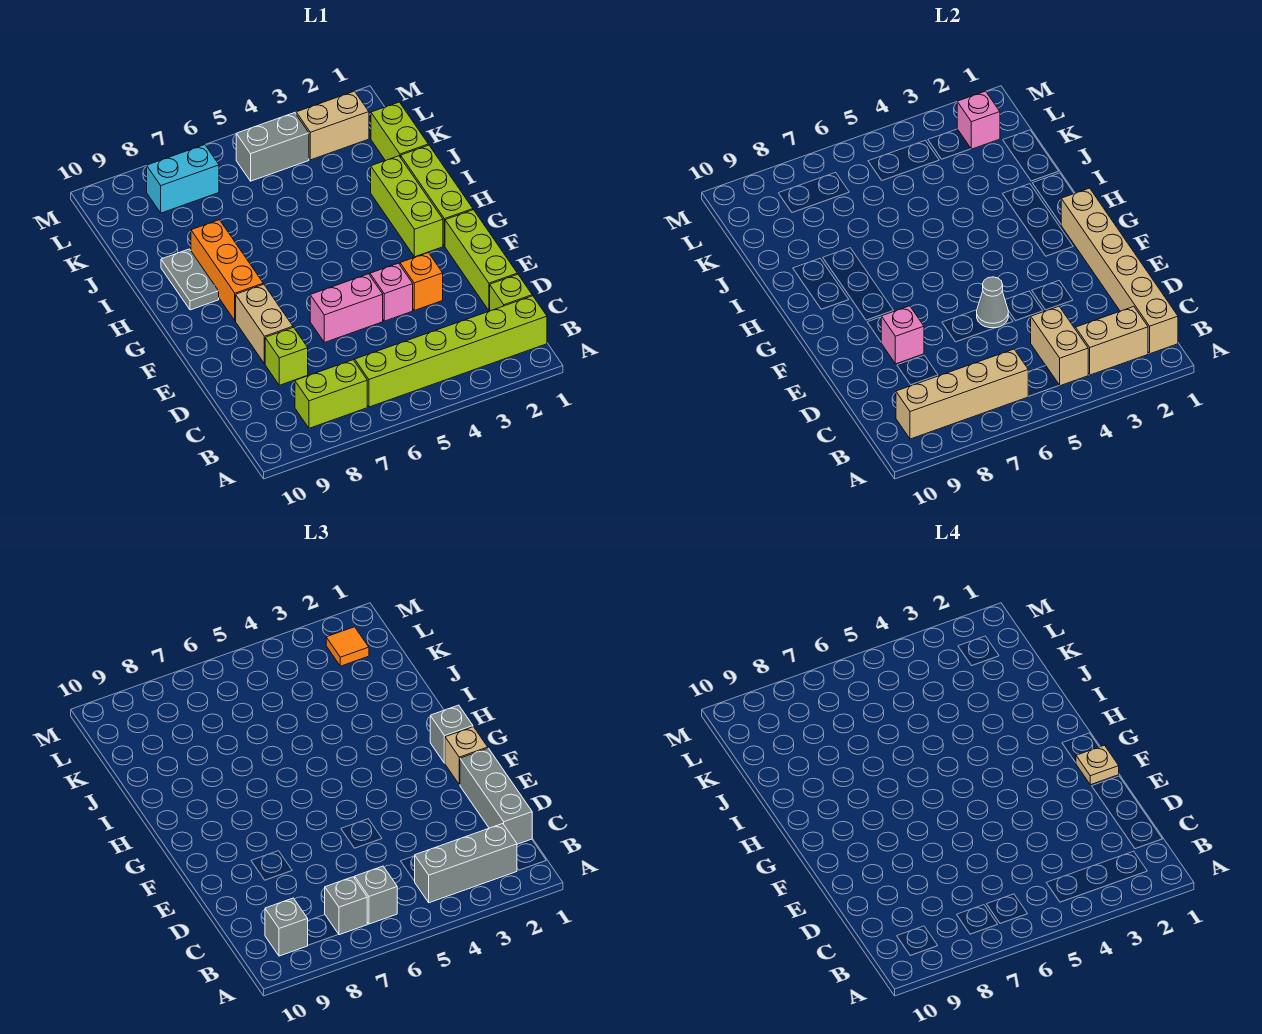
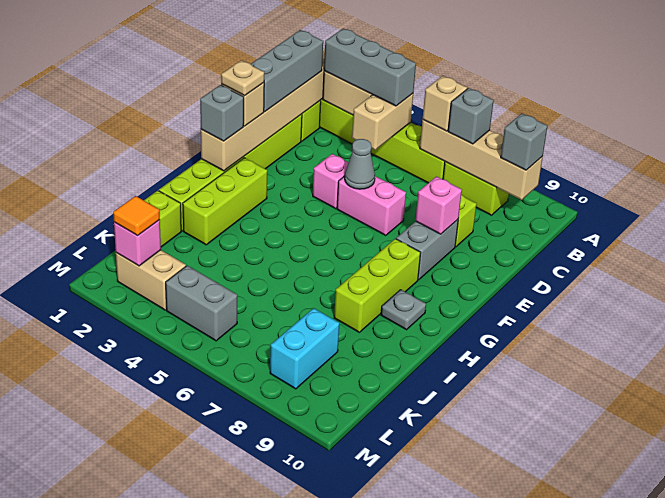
grey 1x1 brick [355,866,397,924] -> tan 1x1 brick [423,76,467,131]
orange 1x1 brick [400,253,443,310] -> none
tan 1x2 brick [236,284,293,364] -> grey 1x2 brick [396,220,458,280]
orange 1x3 brick [191,220,263,321] -> lime 1x3 brick [334,239,421,332]
grey 1x2 plate [161,249,219,310] -> grey 1x1 plate [381,290,426,330]
cyan 1x2 brick [147,145,219,213] -> cyan 1x2 brick turned to [270,308,339,389]

